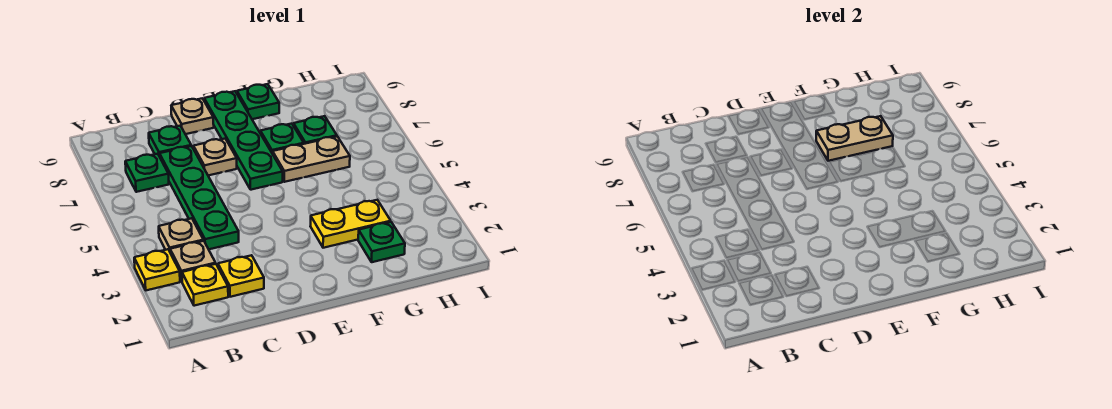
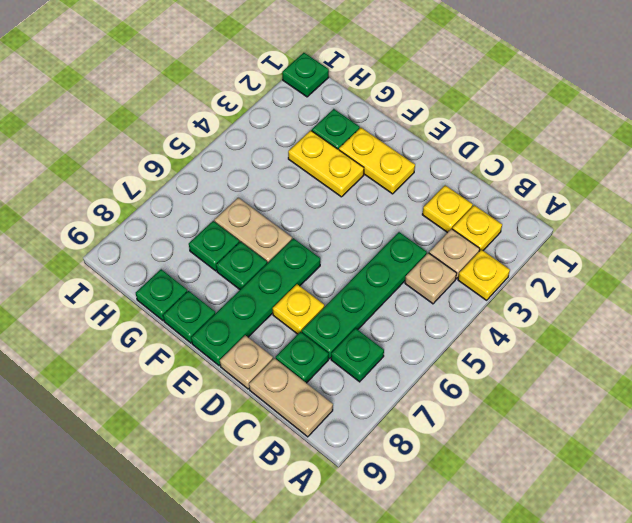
tan 1x1 plate [193,139,237,175] -> yellow 1x1 plate [273,284,324,334]
none -> yellow 1x2 plate [339,128,415,194]
tan 1x2 plate [816,116,893,161] -> tan 1x2 plate moved to [249,358,333,437]
none -> green 1x1 plate [136,269,188,321]
none -> green 1x1 plate [282,53,329,97]

